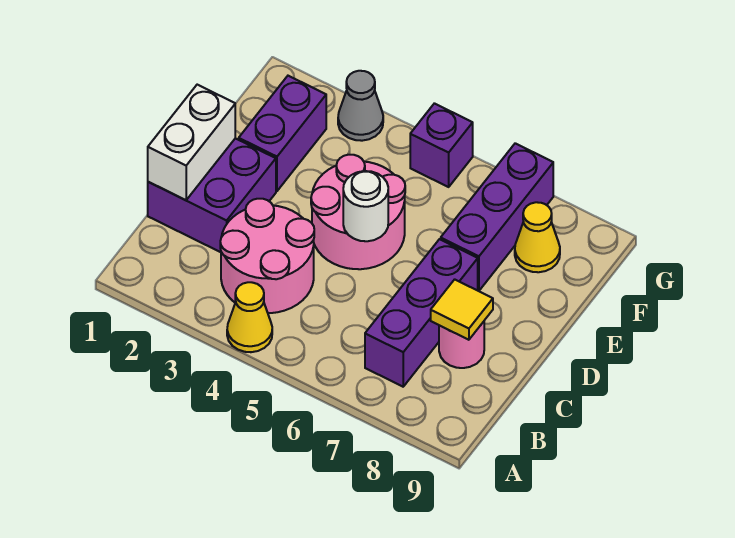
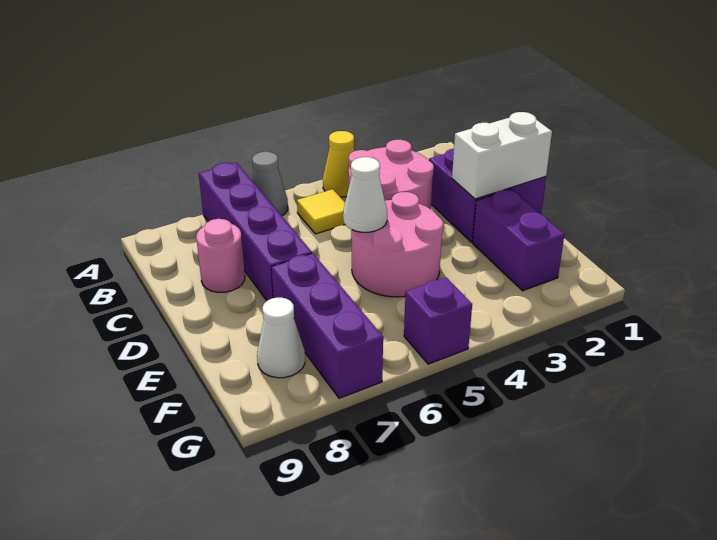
purple 1x3 brick [365,239,478,387] -> purple 1x4 brick [199,163,312,301]
white 1x2 brick [148,85,235,200] -> white 1x2 brick turned to [452,112,552,199]
yellow 1x1 tile [431,279,493,340] -> yellow 1x1 tile moved to [297,189,345,234]
white 1x1 round brick [343,171,388,241] -> white 1x1 cone [343,157,387,232]
yellow 1x1 cone [515,202,560,272] -> white 1x1 cone [257,298,305,378]
grey 1x1 cone [338,71,383,141] -> grey 1x1 cone moved to [252,152,288,216]

